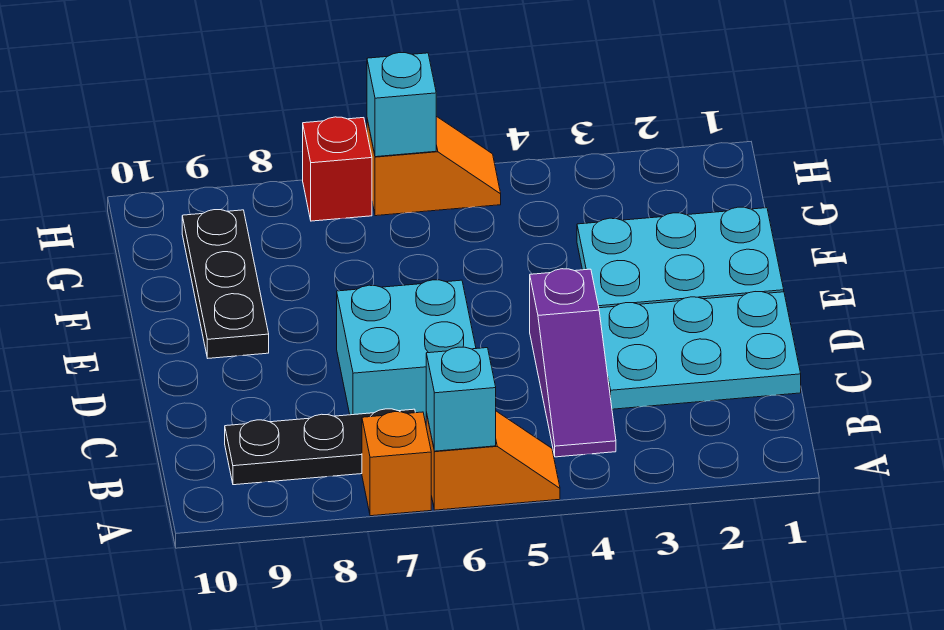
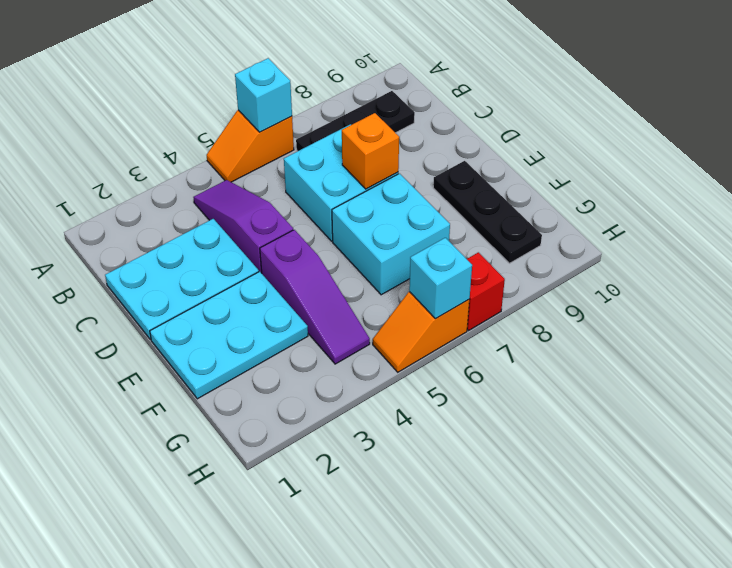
orange 1x1 brick [362,412,431,516] -> orange 1x1 brick moved to [342,113,399,189]
none -> purple 1x3 slope [260,230,370,364]
none -> cyan 2x2 brick [332,174,450,295]

